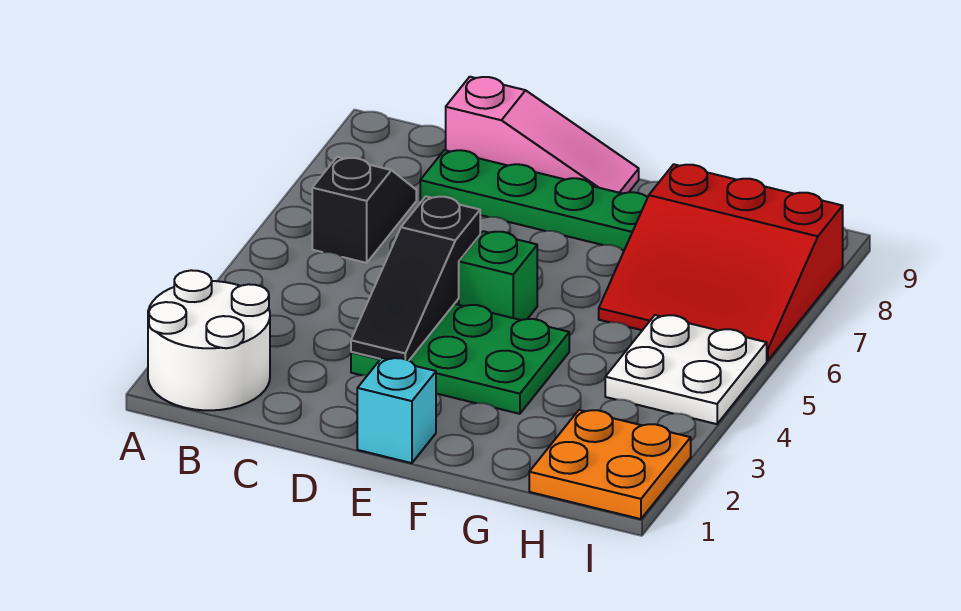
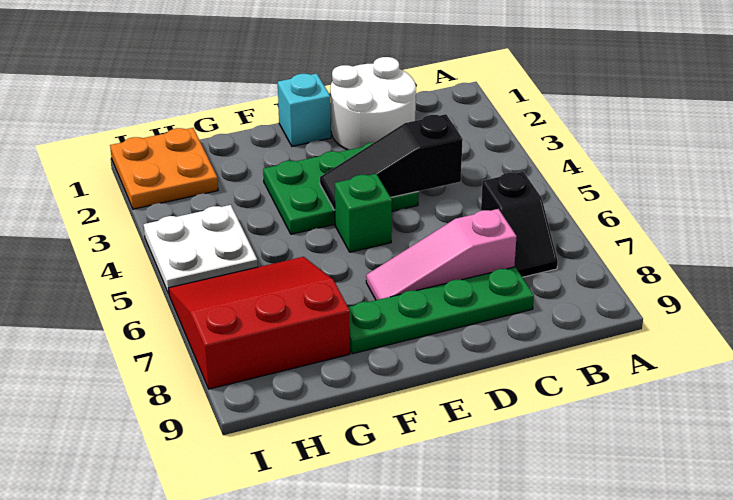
white 2x2 round brick [148,270,270,410] -> white 2x2 round brick moved to [330,57,416,150]
pink 1x3 slope [446,77,639,194] -> pink 1x3 slope moved to [366,209,517,300]
black 1x3 slope [351,196,480,360] -> black 1x3 slope turned to [320,114,463,210]

